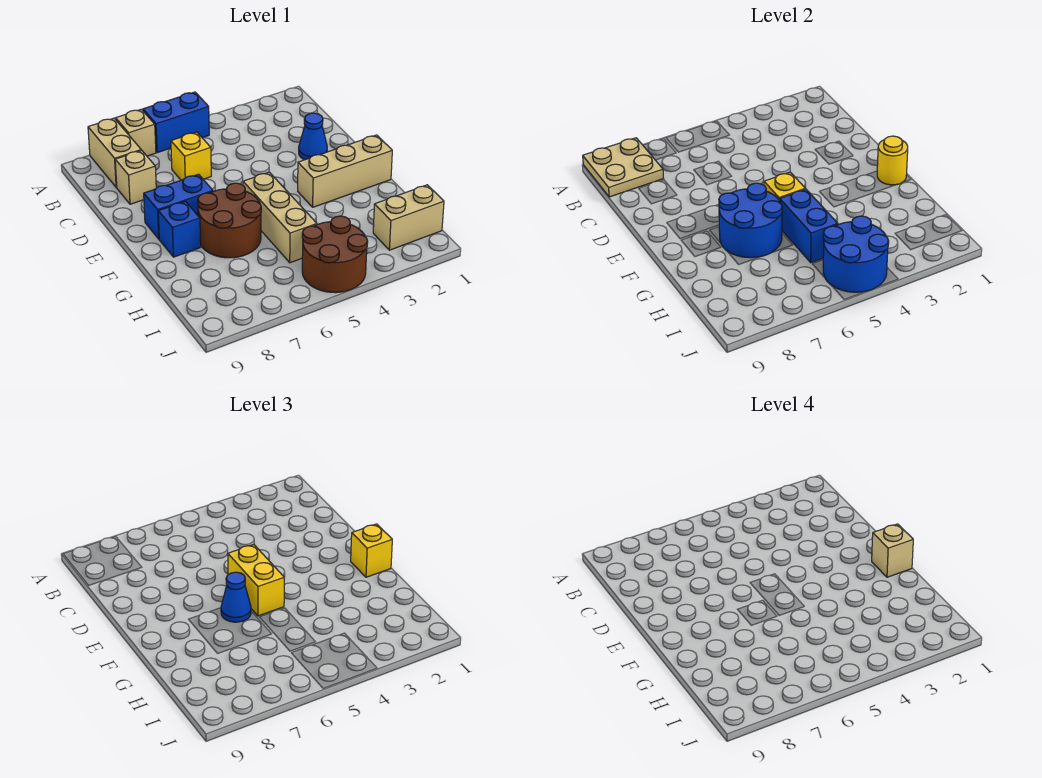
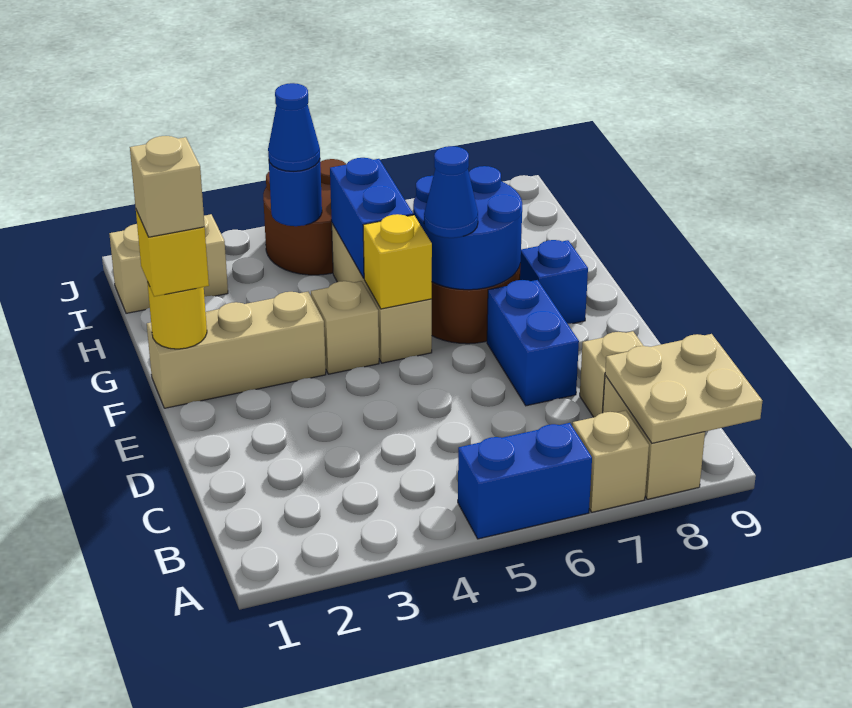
yellow 1x1 brick [171,132,211,180] -> none
blue 1x1 cone [299,113,327,160] -> blue 1x1 cone moved to [268,83,320,171]
yellow 1x2 brick [228,545,284,616] -> none
blue 1x2 brick [144,174,213,239] -> blue 1x2 brick turned to [487,280,579,406]
none -> tan 1x1 brick [311,281,379,374]
blue 2x2 round brick [823,216,889,292] -> blue 1x1 round brick [269,160,322,226]

